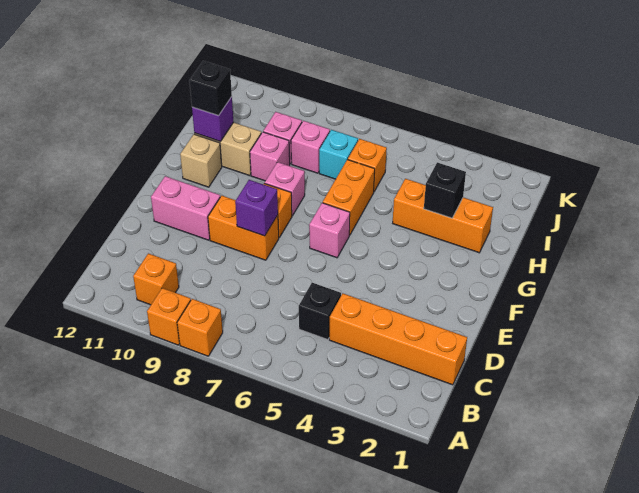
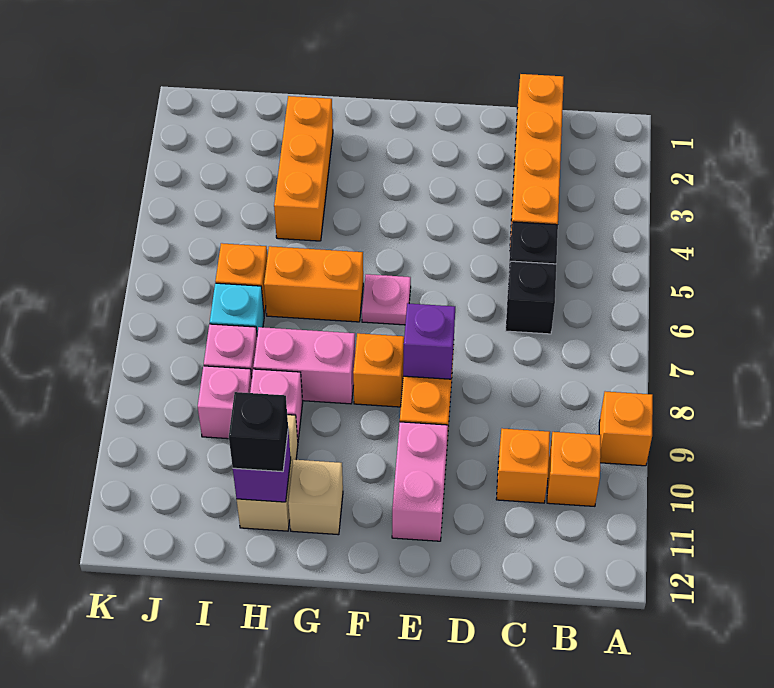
orange 1x1 brick [177,299,223,356] -> orange 1x1 brick moved to [496,428,550,503]
pink 1x1 brick [309,203,350,258] -> pink 1x1 plate [362,274,411,325]
pink 1x1 brick [265,162,305,216] -> pink 1x2 brick [253,327,355,404]
black 1x1 brick [424,162,466,218] -> black 1x1 brick moved to [506,261,556,334]

